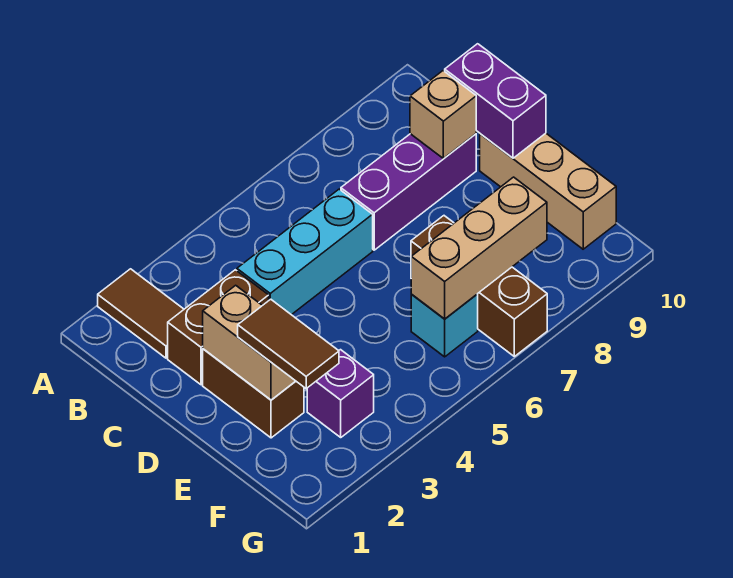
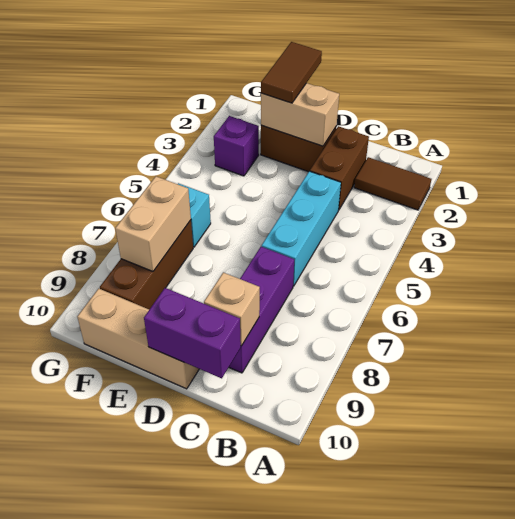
brown 1x2 tile [238,299,339,389] -> brown 1x2 tile turned to [261,42,322,103]
brown 1x3 brick [411,216,547,356] -> brown 1x3 brick turned to [100,220,193,310]
tan 1x3 brick [411,177,547,319] -> tan 1x2 brick [115,176,191,271]

